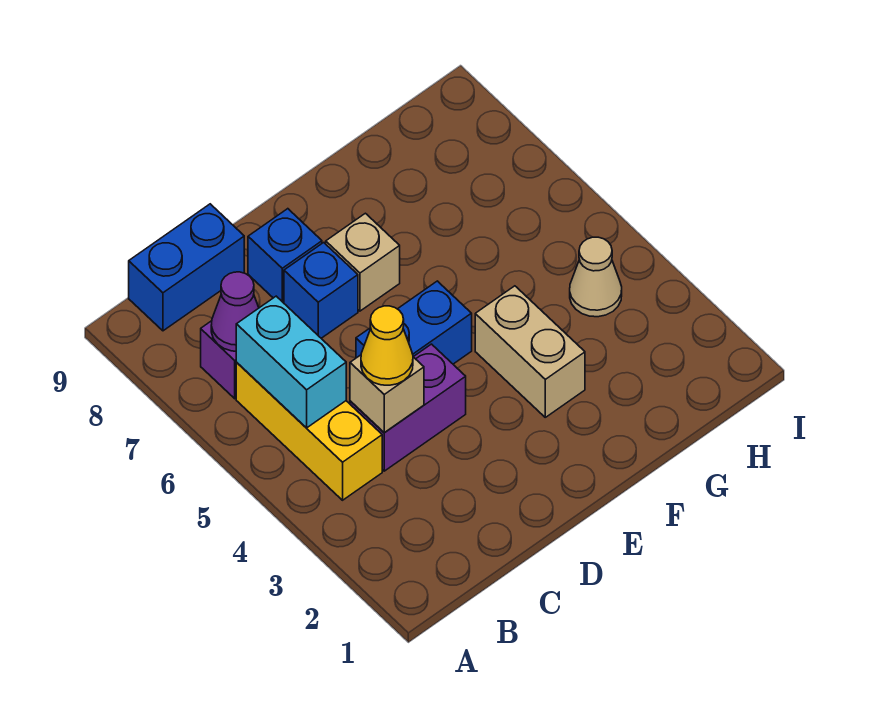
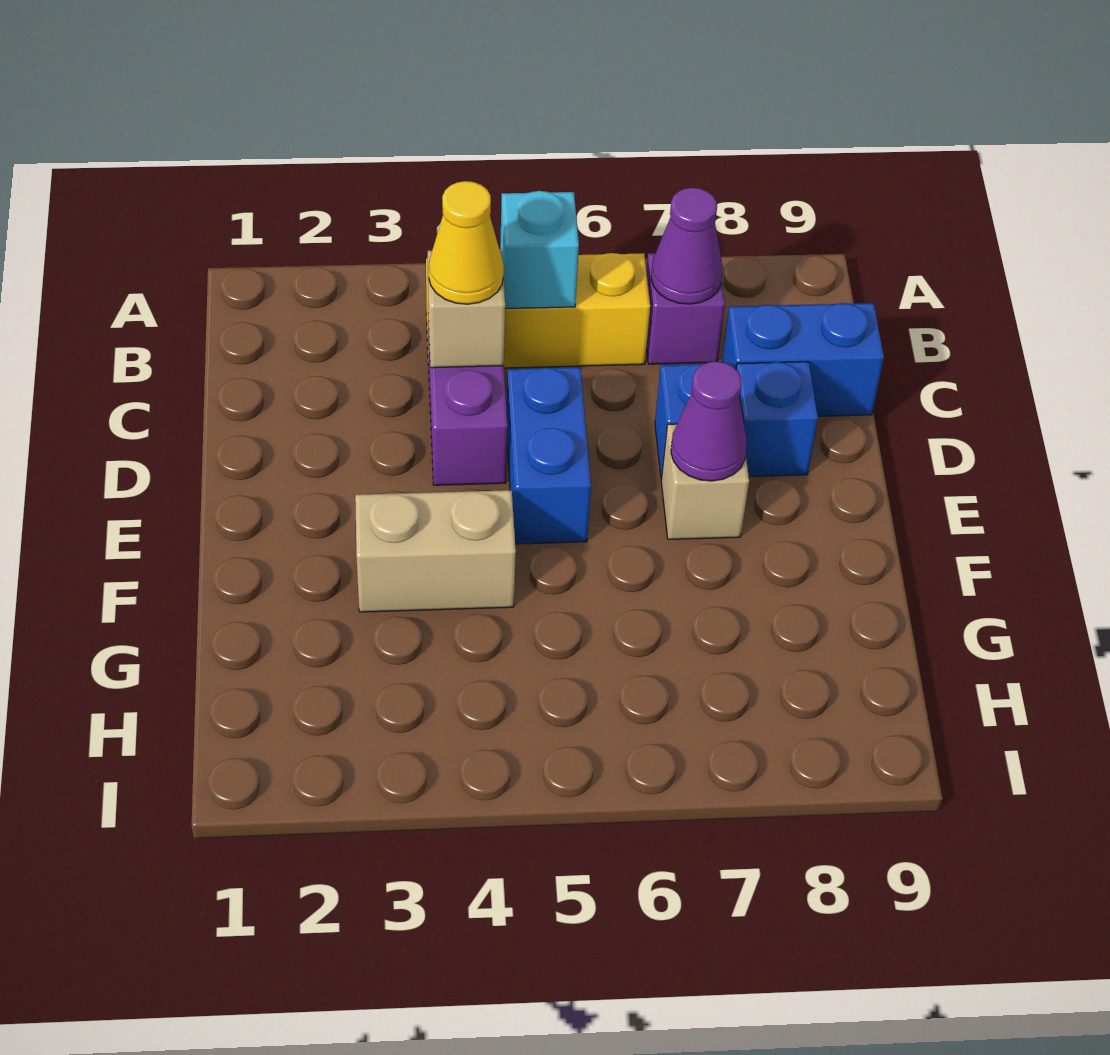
cyan 1x2 brick [236,296,346,428] -> cyan 1x1 brick [500,191,579,309]
blue 1x2 brick [129,204,244,331] -> blue 1x2 brick turned to [722,303,884,416]
none -> purple 1x1 cone [671,361,747,481]
tan 1x1 cone [570,237,622,317] -> none

